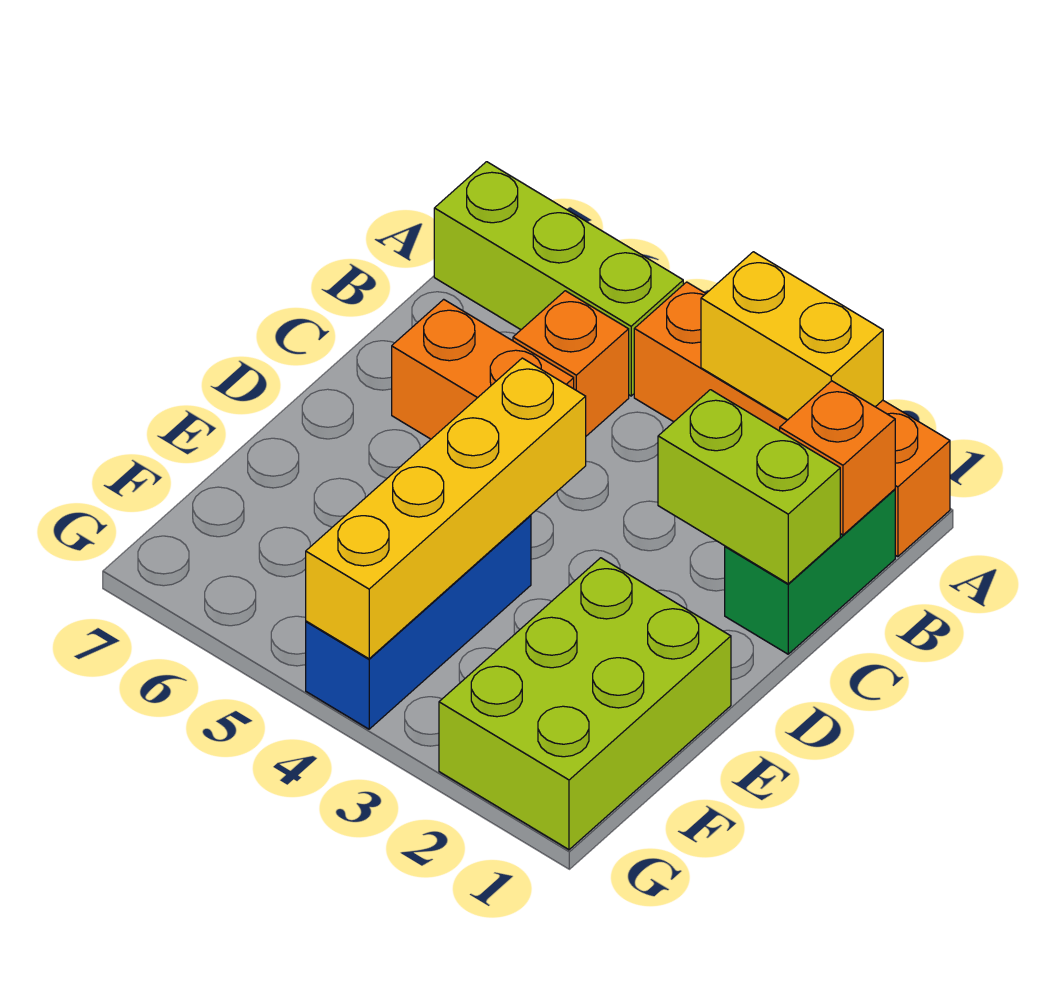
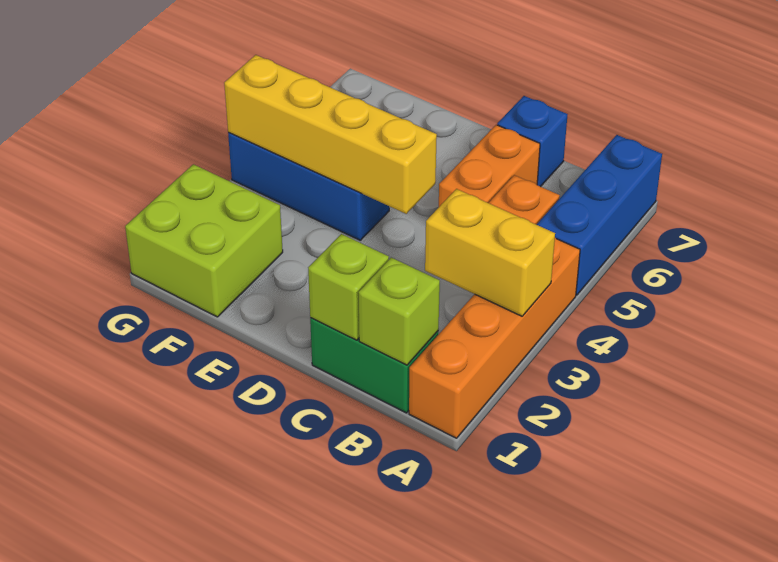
yellow 1x2 brick [701,252,883,420] -> yellow 1x2 brick turned to [425,189,555,316]
lime 1x3 brick [434,162,683,396] -> blue 1x3 brick [537,135,662,295]
orange 1x1 brick [780,381,895,535] -> lime 1x1 brick [358,258,440,365]
lime 1x2 brick [658,390,840,584] -> lime 1x1 brick [308,234,389,340]
none -> blue 1x1 brick [497,96,568,187]
lime 2x3 brick [439,558,731,850] -> lime 2x2 brick [125,164,283,317]

